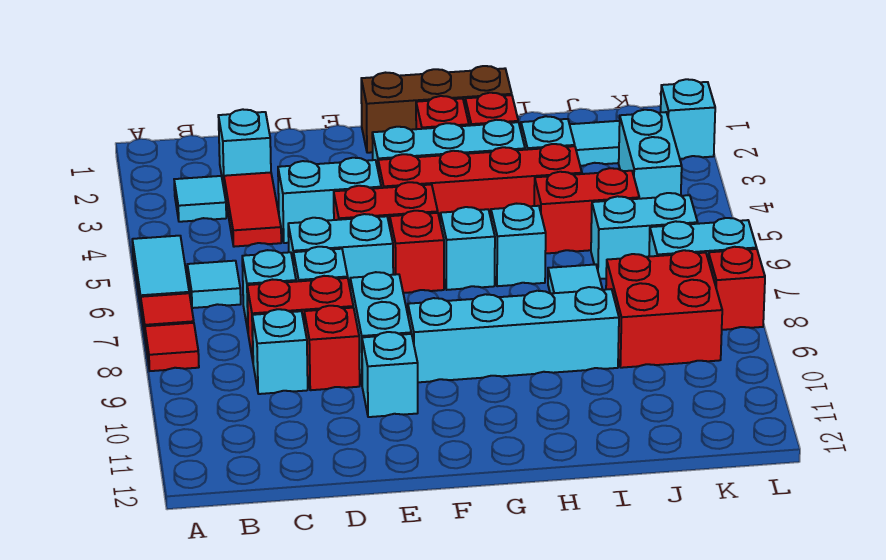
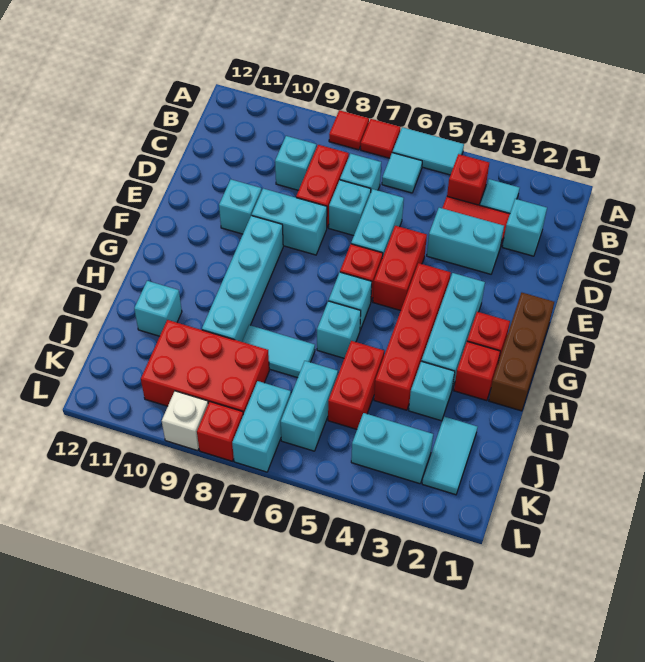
cyan 1x2 brick [278,158,381,243] -> cyan 1x2 brick turned to [427,208,504,274]
red 1x1 brick [304,306,360,390] -> red 1x1 brick moved to [447,154,489,205]
red 2x2 brick [606,250,722,368] -> red 2x3 brick [141,320,269,415]
cyan 1x1 brick [661,79,715,159] -> cyan 1x1 brick moved to [134,281,182,336]
none -> white 1x1 brick [162,391,208,451]

